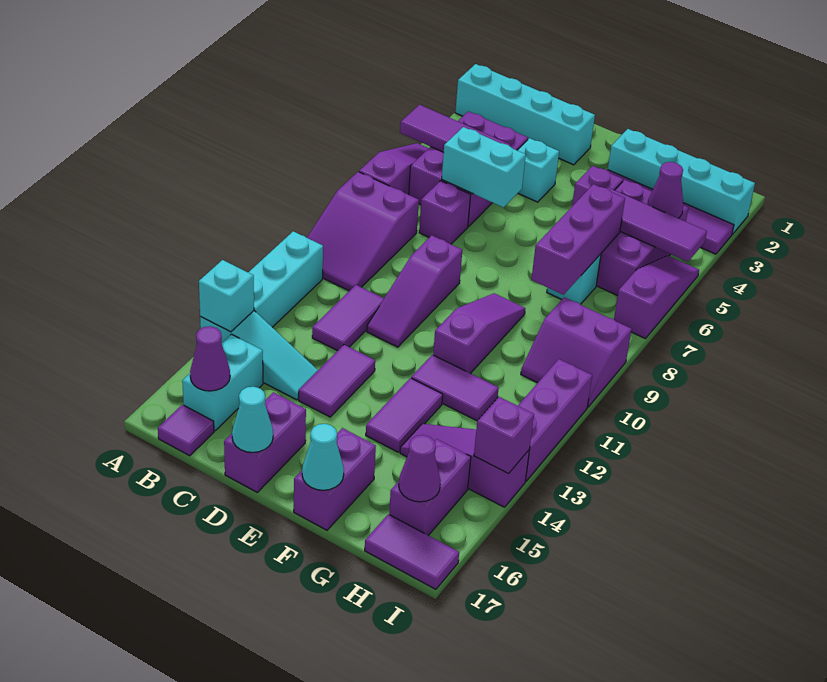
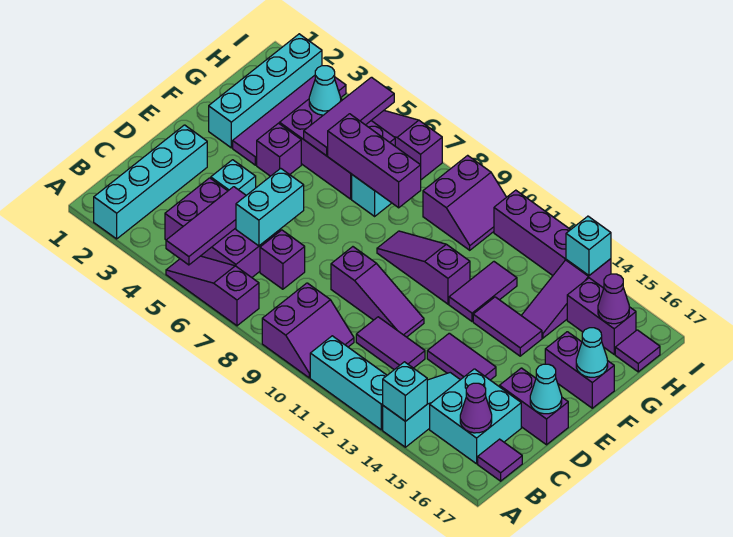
purple 2x3 slope [307,172,419,291] -> purple 2x2 slope [262,283,354,378]
cyan 1x2 brick [182,334,263,431] -> cyan 2x2 brick [430,369,521,464]
purple 1x1 cone [647,162,683,218] -> cyan 1x1 cone [309,66,341,115]
purple 1x2 tile [365,514,459,589] -> purple 1x1 tile [615,330,660,372]
purple 1x1 brick [474,397,534,474] -> cyan 1x1 brick [566,216,611,275]

